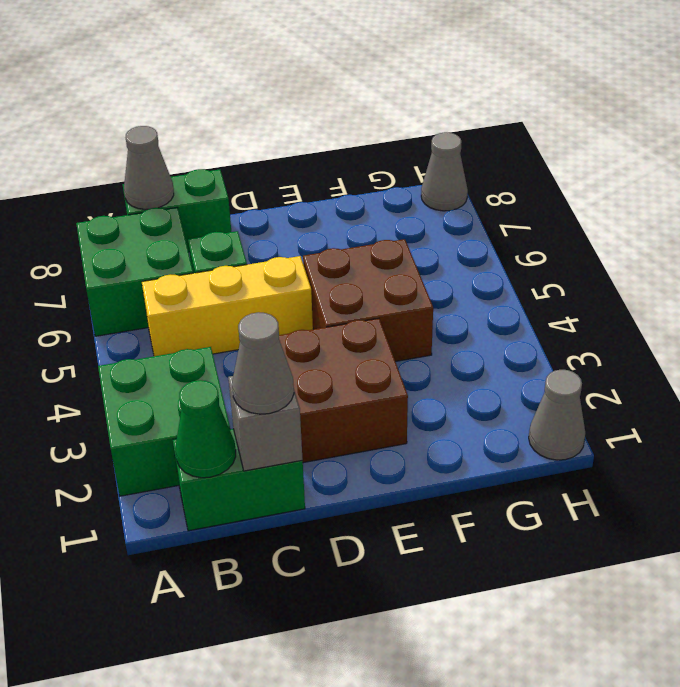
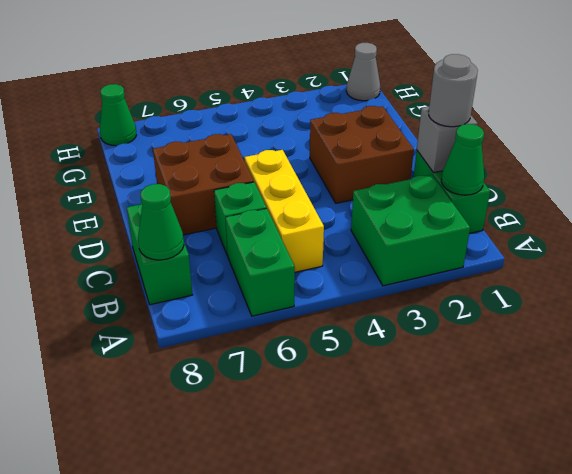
green 2x2 brick [76,208,193,336] -> green 1x2 brick [226,209,295,316]
grey 1x1 cone [124,126,174,210] -> green 1x1 cone [138,184,184,260]
grey 1x1 cone [232,312,294,414] -> grey 1x1 round brick [429,54,478,127]
brown 2x2 brick [303,239,433,362] -> brown 2x2 brick moved to [153,134,254,235]
grey 1x1 cone [421,132,468,211] -> green 1x1 cone [100,84,136,146]

